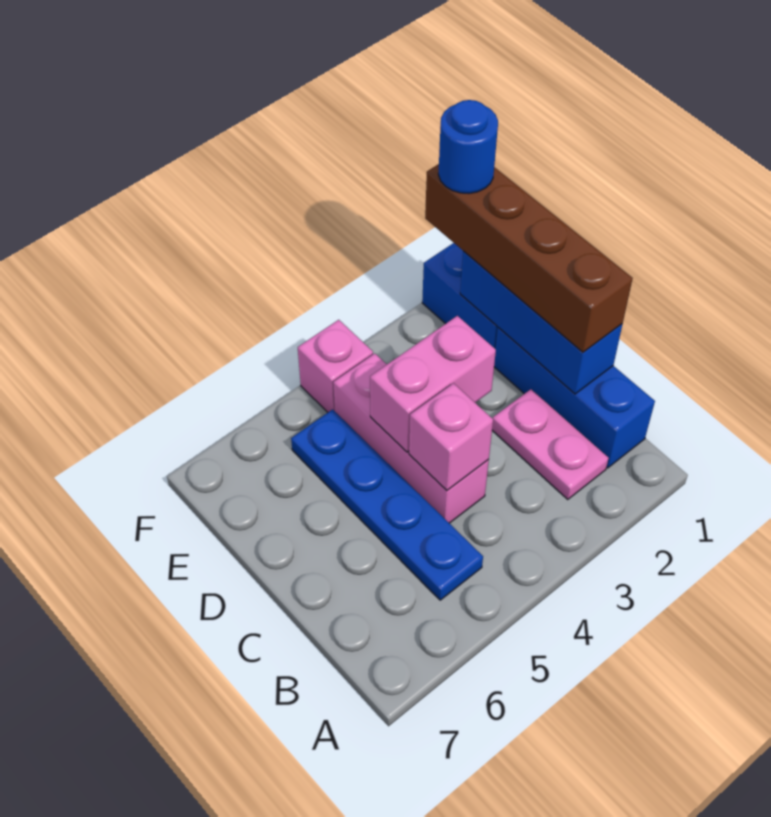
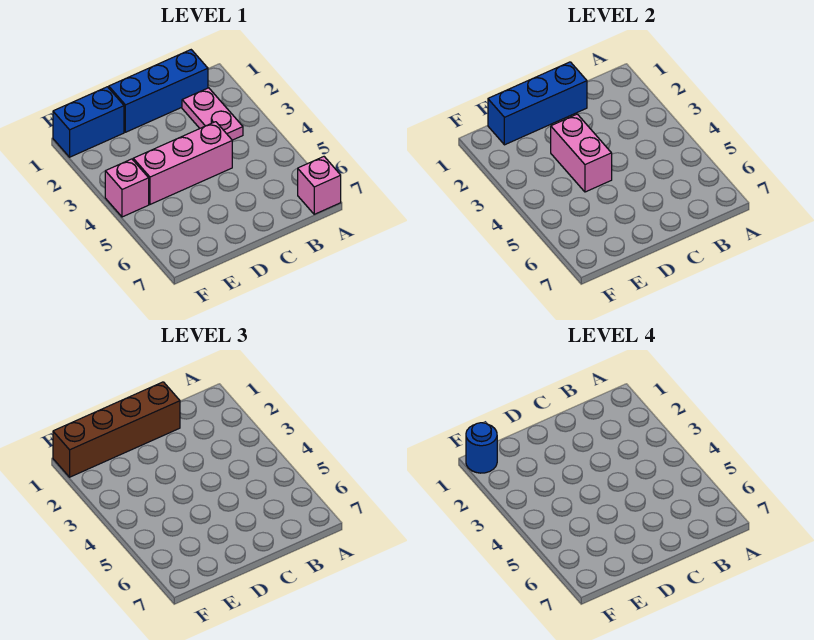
pink 1x2 plate [492,389,609,500] -> pink 1x2 plate turned to [182,88,243,140]
blue 1x4 plate [291,409,483,600] -> none
pink 1x1 brick [409,383,493,490] -> pink 1x1 brick moved to [298,157,341,214]

